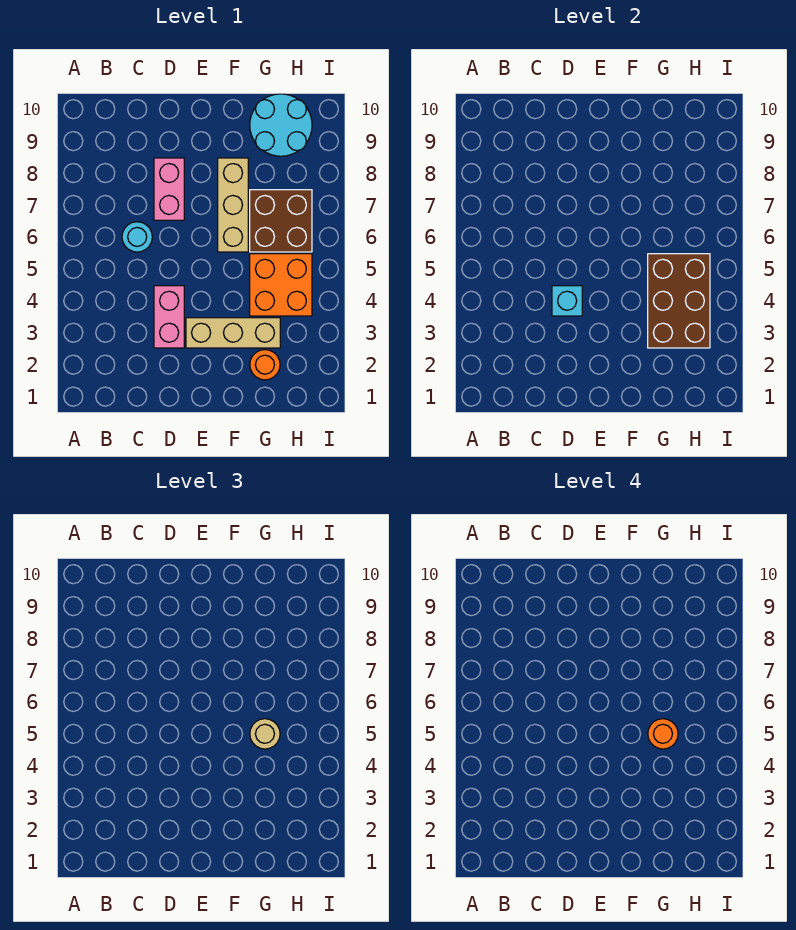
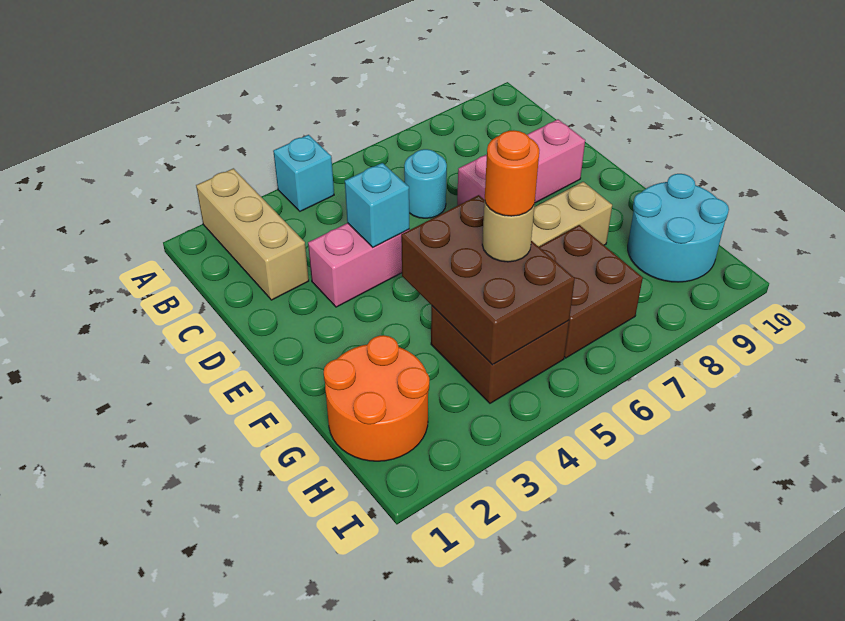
none -> cyan 1x1 brick [273,135,334,211]
pink 1x2 brick [154,158,184,220] -> pink 1x3 brick [457,119,585,206]
tan 1x3 brick [186,318,280,348] -> tan 1x3 brick moved to [196,168,309,300]
orange 1x1 round brick [250,350,280,380] -> orange 2x2 round brick [324,335,429,461]
brown 2x3 brick [648,254,710,348] -> brown 2x3 brick turned to [401,195,575,365]
orange 2x2 brick [250,254,312,316] -> brown 2x2 brick [431,306,569,403]

